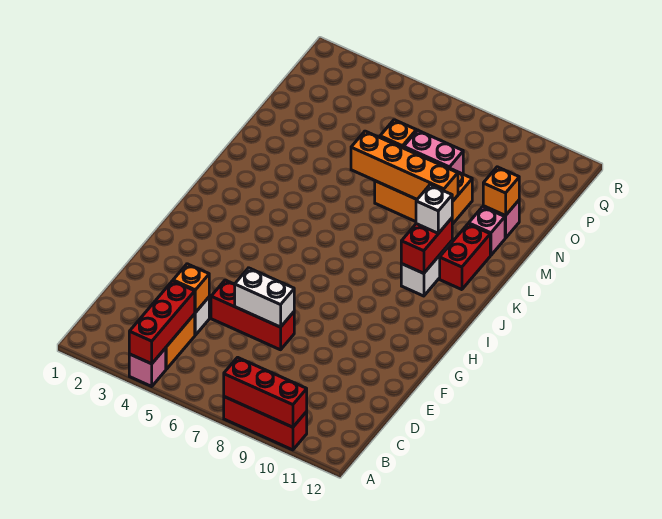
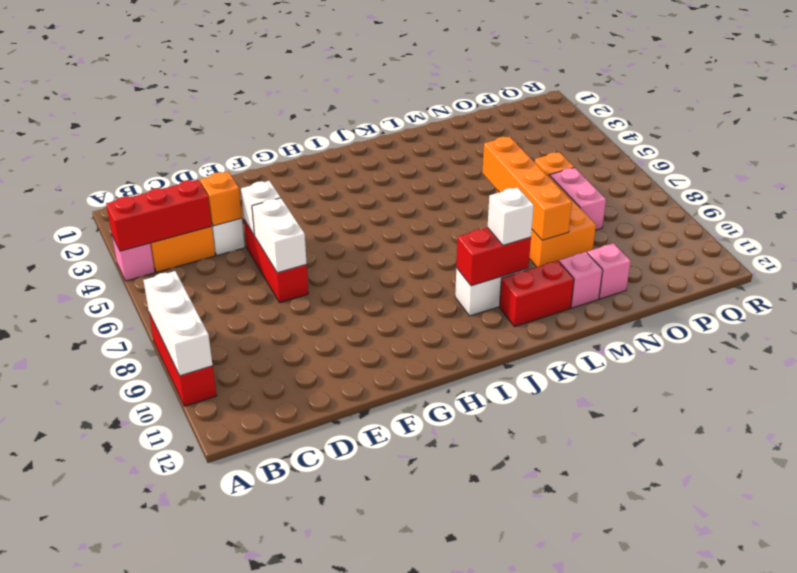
red 1x3 brick [224,357,307,427] -> white 1x3 brick [143,271,213,376]
none -> white 1x1 brick [241,181,281,235]
orange 1x1 brick [483,167,519,216] -> none

